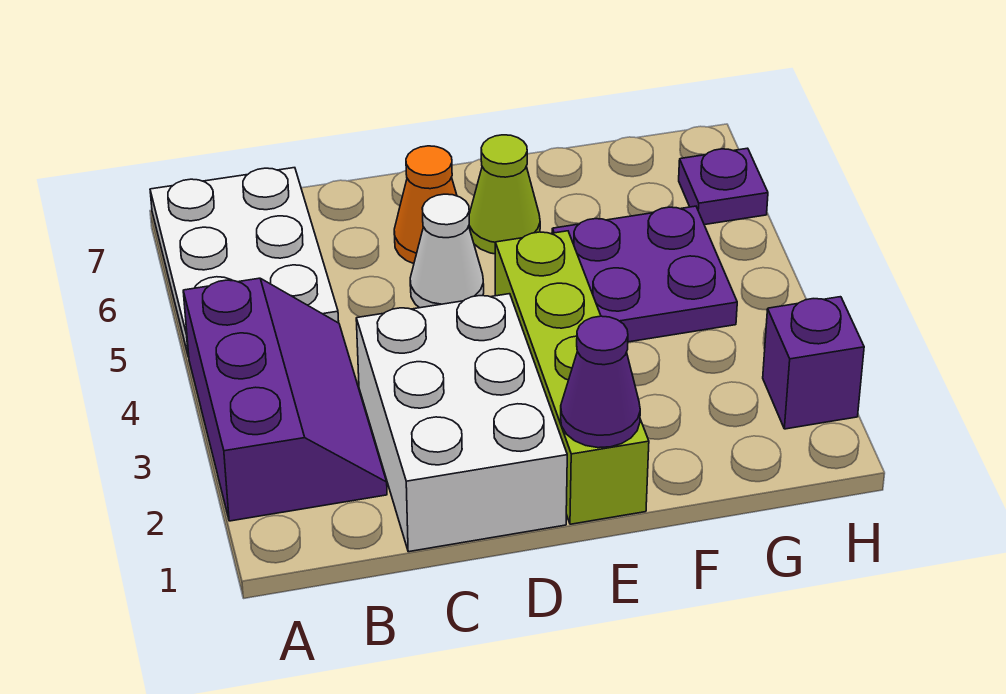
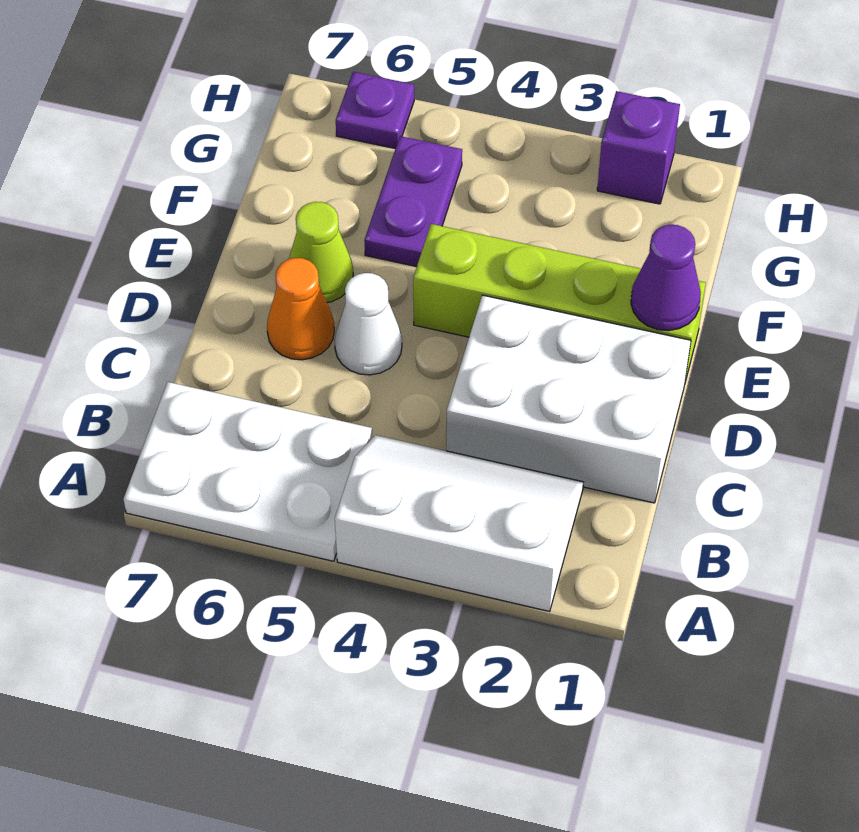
purple 2x3 slope [183,278,387,521] -> white 2x3 slope [335,435,583,611]
purple 2x2 plate [552,206,737,342] -> purple 1x2 plate [364,136,462,267]

